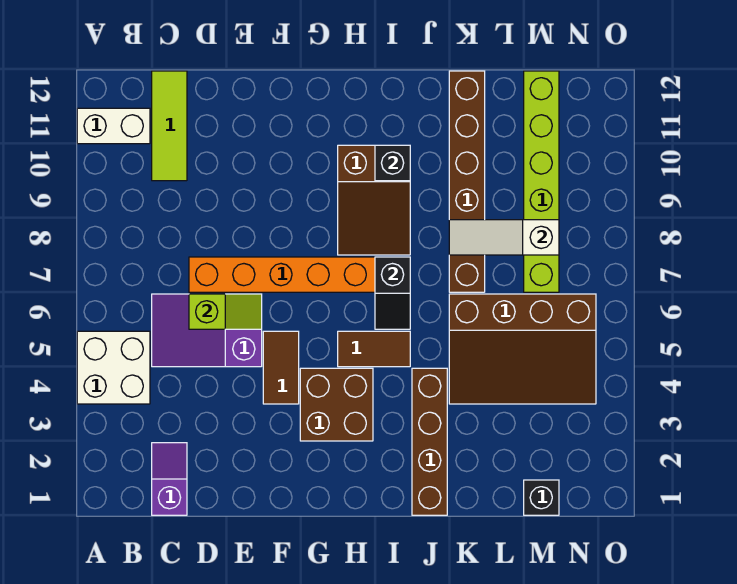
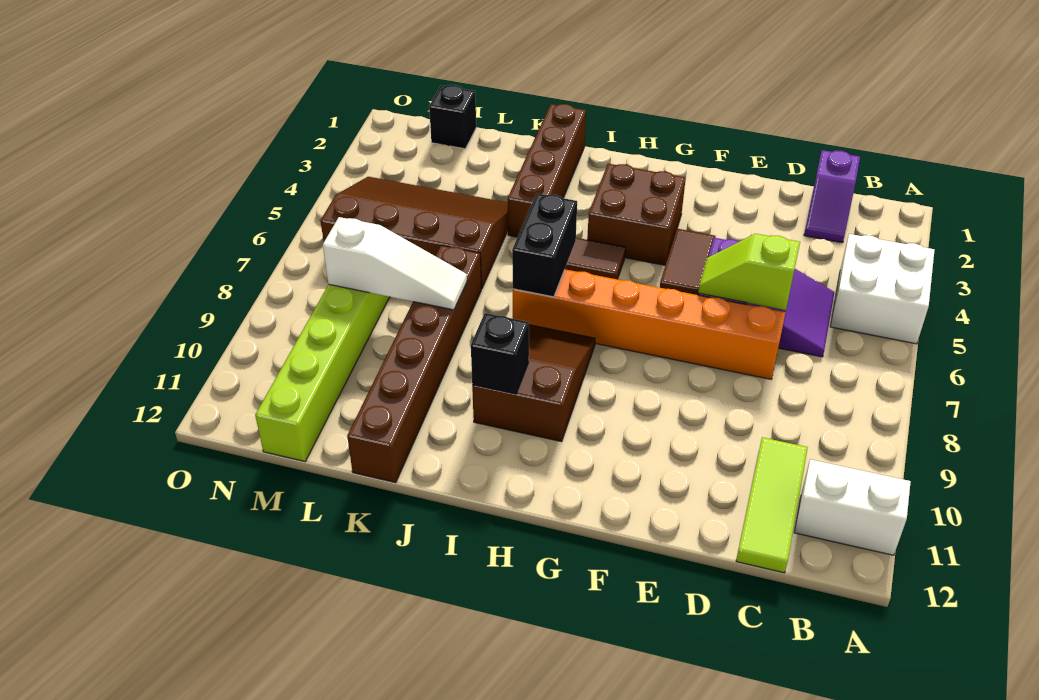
black 1x2 slope [375,257,410,329] -> black 1x2 brick [512,194,577,297]

